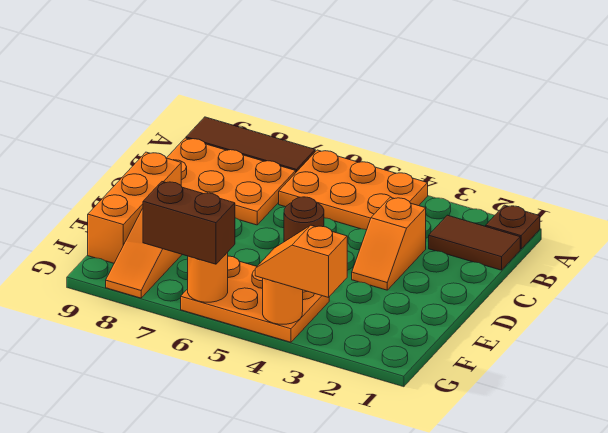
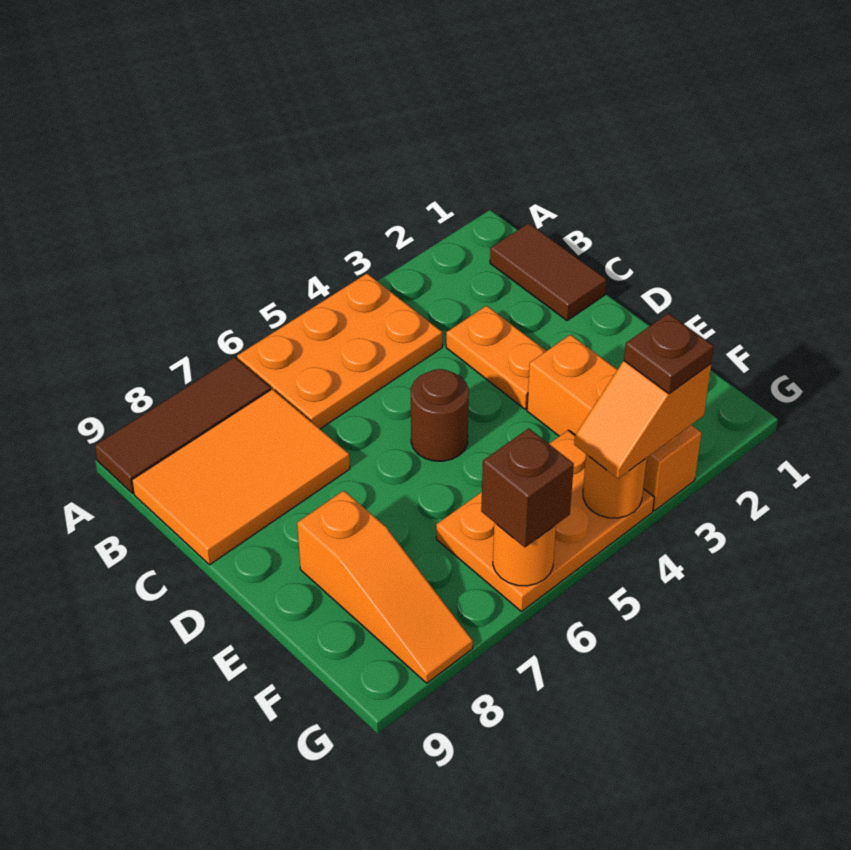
brown 1x1 plate [486,205,540,249] -> brown 1x1 plate moved to [624,313,714,394]
brown 1x2 tile [429,215,520,270] -> brown 1x2 tile turned to [490,223,606,321]
orange 2x3 plate [167,138,296,225] -> orange 2x3 tile [132,389,350,565]
orange 1x2 slope [352,197,426,290] -> orange 1x2 plate [446,306,546,409]
orange 1x3 brick [88,152,181,263] -> orange 1x3 brick moved to [527,335,701,511]
brown 1x2 brick [143,182,235,264] -> brown 1x1 brick [481,428,574,547]

